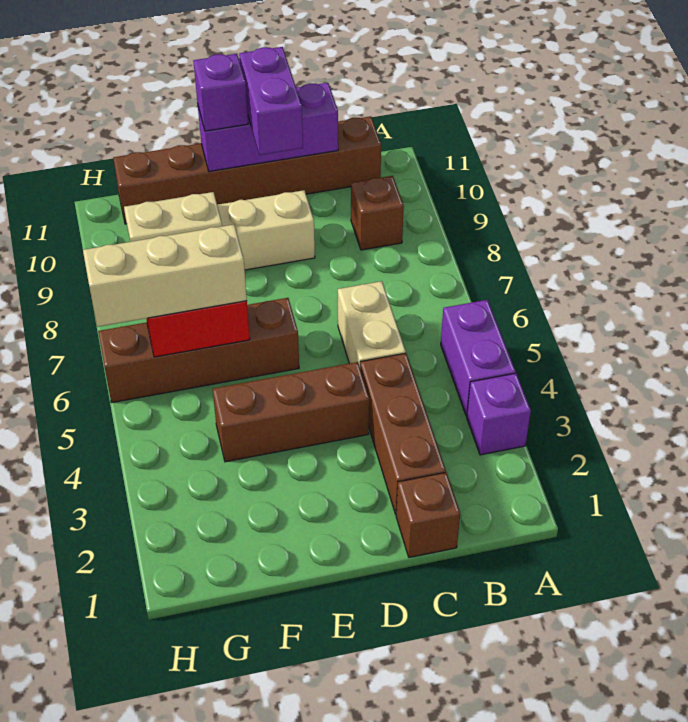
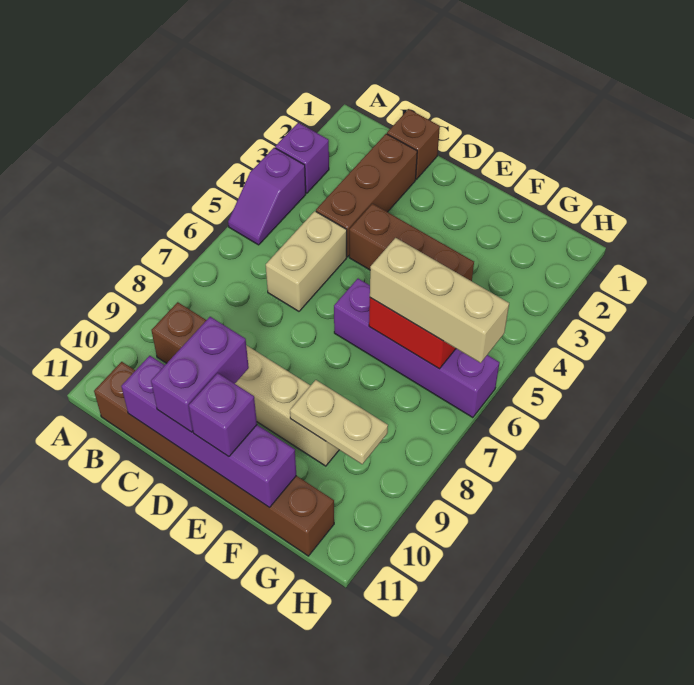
purple 1x2 brick [441,300,516,416] -> purple 1x2 slope [228,148,306,245]
purple 1x3 brick [198,83,338,171] -> purple 1x4 brick [121,356,296,508]
brown 1x4 brick [98,298,299,403] -> purple 1x4 brick [334,279,500,418]

